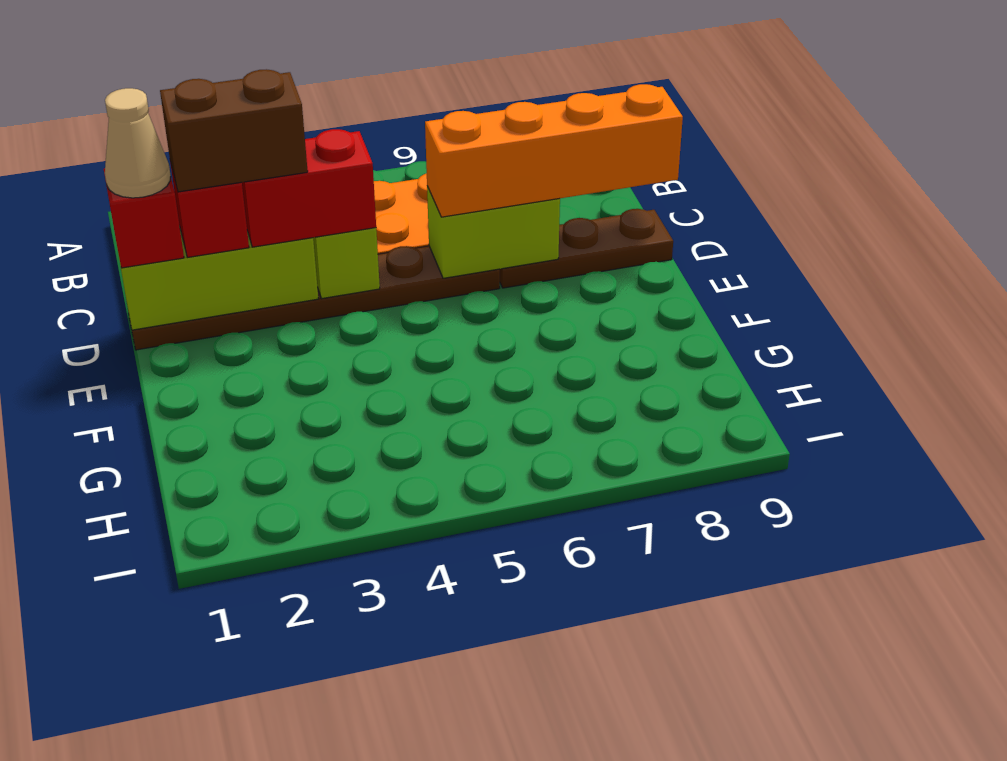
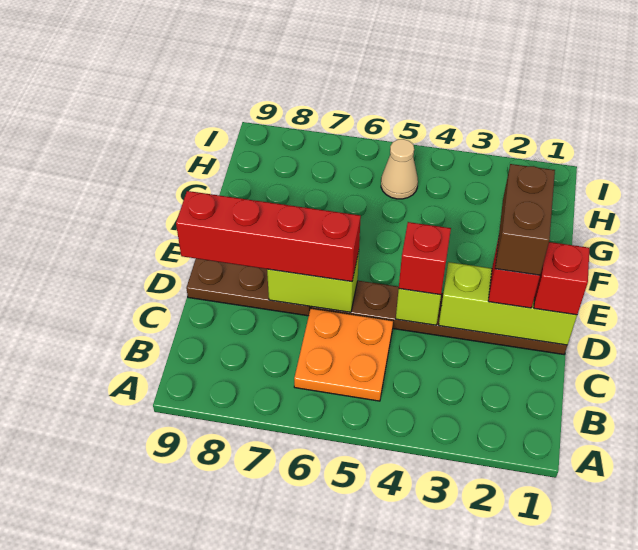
tan 1x1 cone [104,88,171,198] -> tan 1x1 cone moved to [381,139,418,199]
brown 1x2 brick [160,69,308,192] -> brown 1x2 brick turned to [495,164,555,275]
red 1x2 brick [242,129,376,247] -> red 1x1 brick [399,222,451,295]
orange 1x4 brick [425,84,683,217] -> red 1x4 brick [176,191,361,282]

